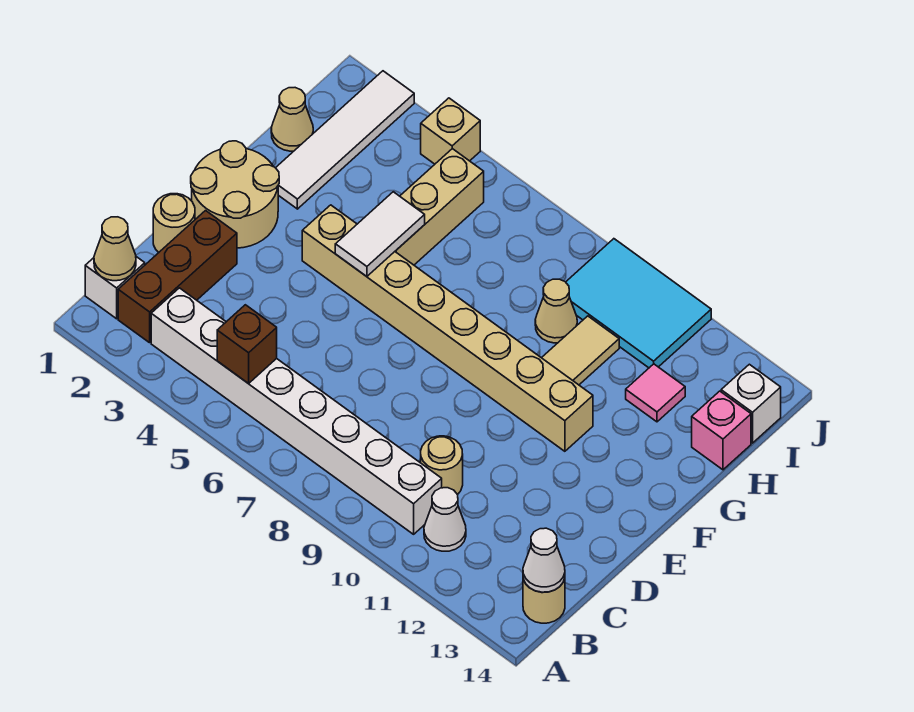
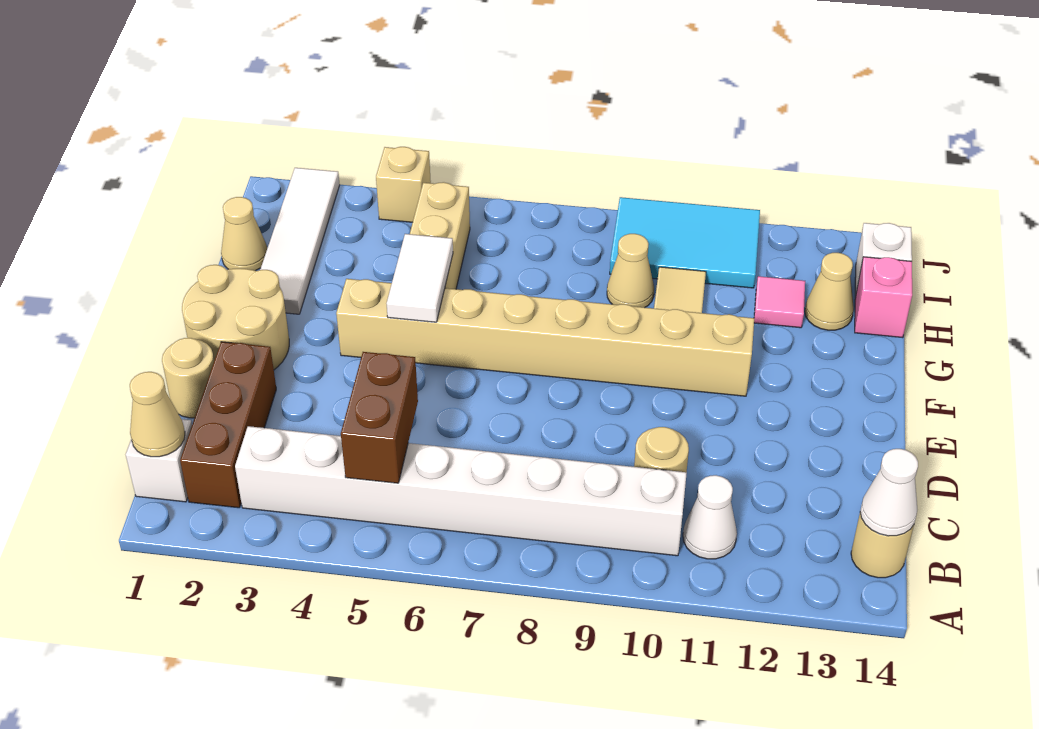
brown 1x1 brick [217,305,277,384] -> brown 1x2 brick [341,352,418,483]
none -> tan 1x1 cone [805,253,854,330]

